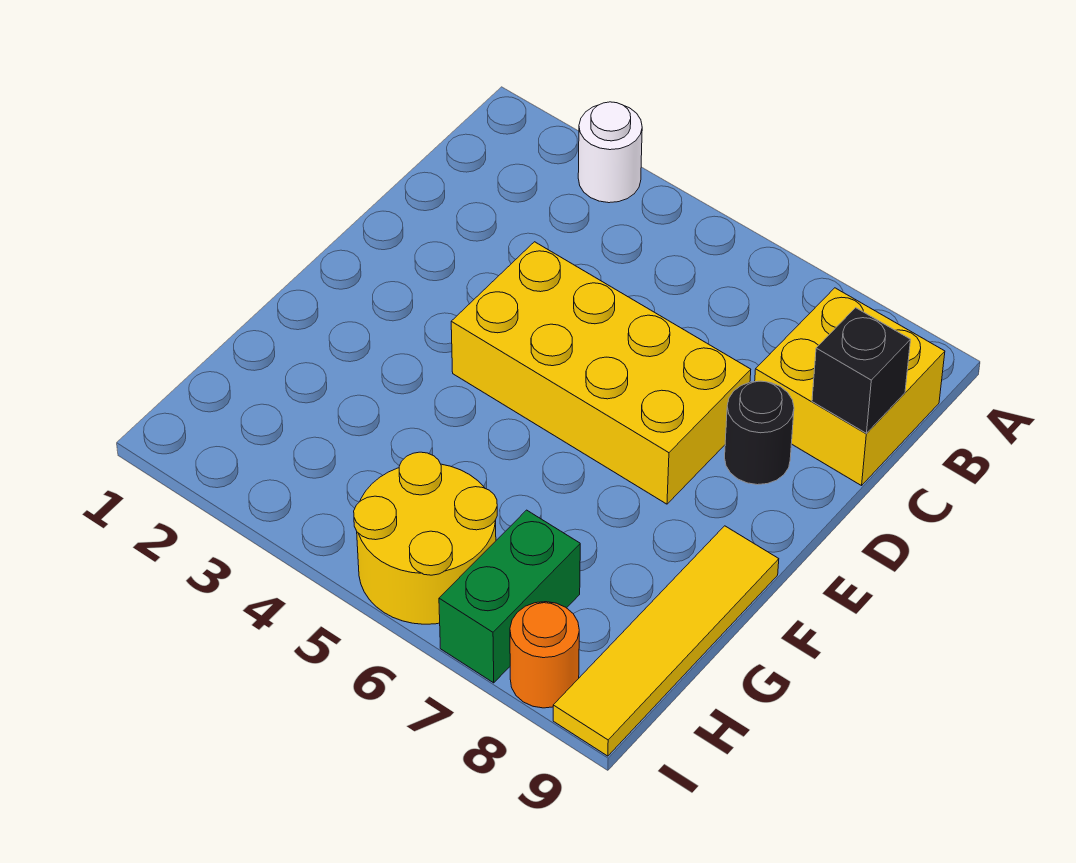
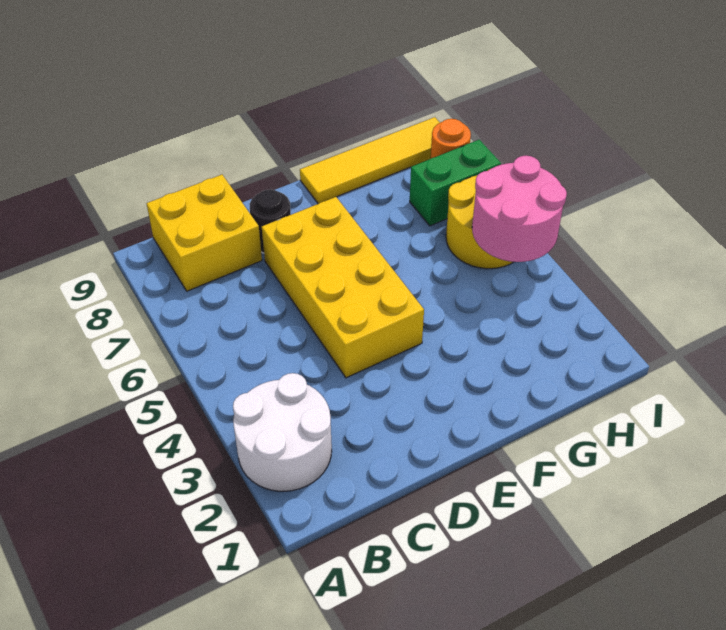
white 1x1 round brick [578,102,642,203] -> white 2x2 round brick [233,373,332,491]
black 1x1 brick [812,308,910,433] -> none
none -> pink 2x2 round brick [472,156,567,262]

